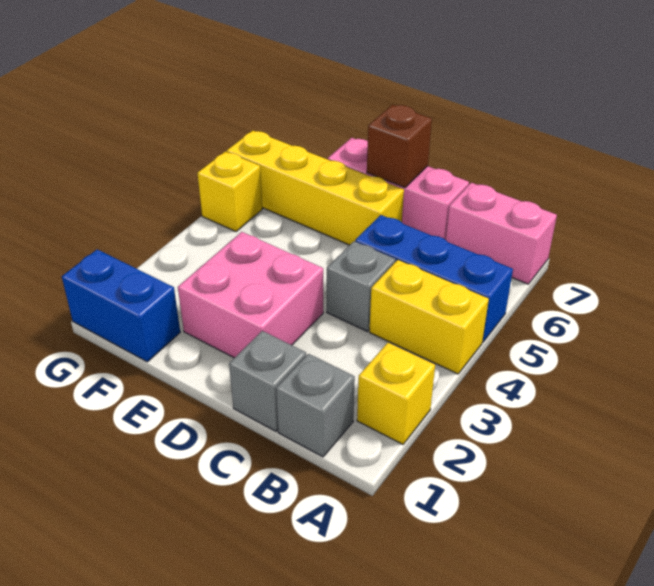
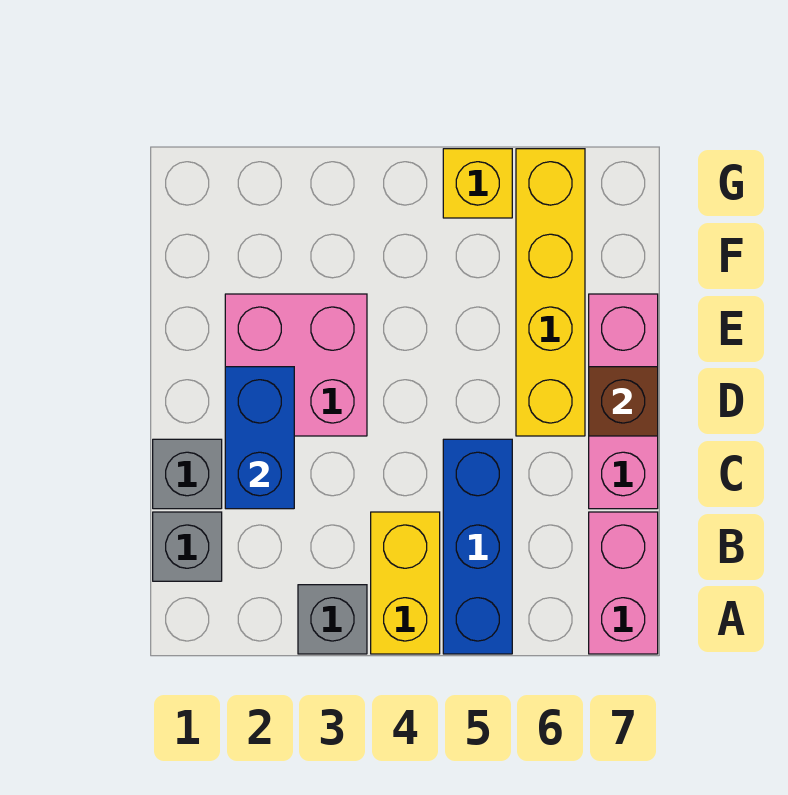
yellow 1x1 brick [357,343,435,444] -> none
grey 1x1 brick [327,241,396,331] -> grey 1x1 brick moved to [298,585,367,654]
blue 1x2 brick [62,250,180,362] -> blue 1x2 brick moved to [225,367,294,509]

